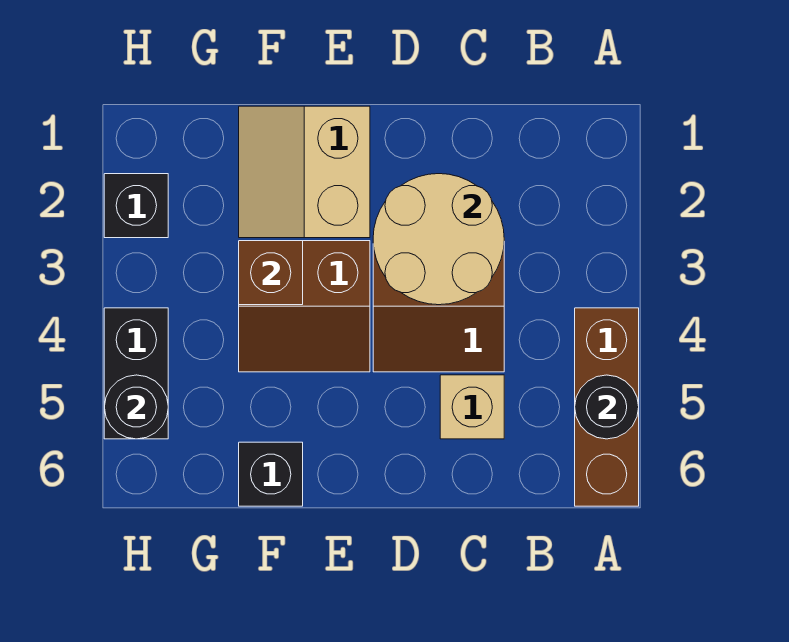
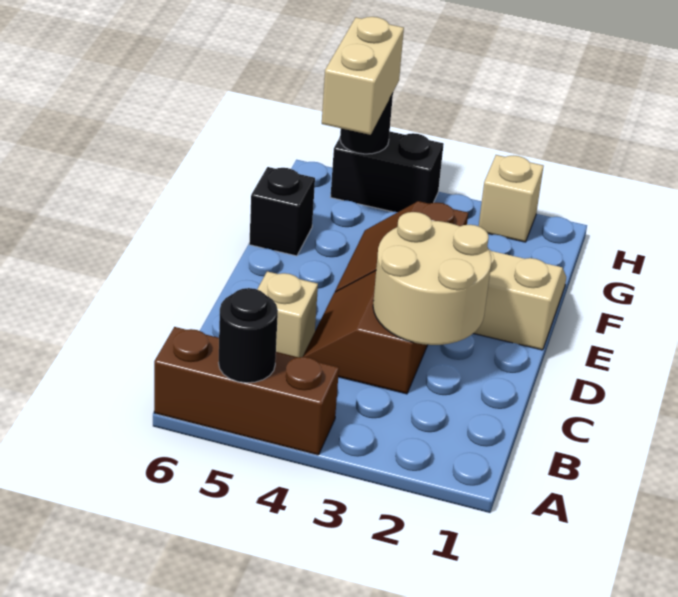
brown 1x1 brick [239,241,303,305] -> none
none -> tan 1x2 brick [322,17,404,135]
black 1x1 brick [104,174,168,238] -> tan 1x1 brick [479,155,543,242]

